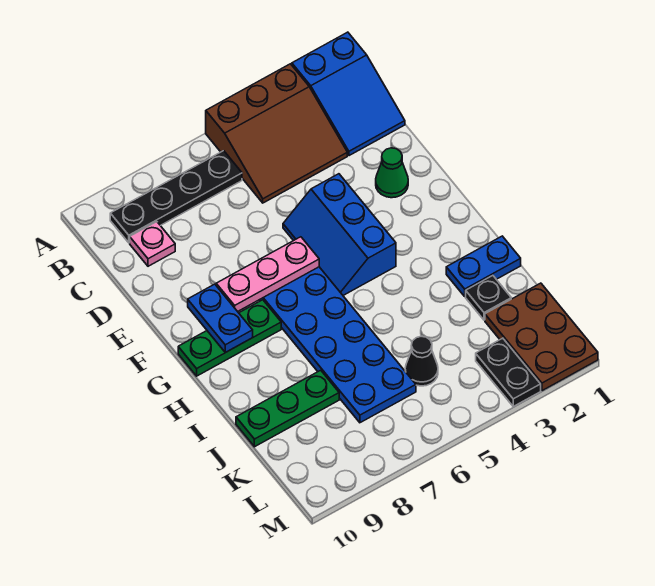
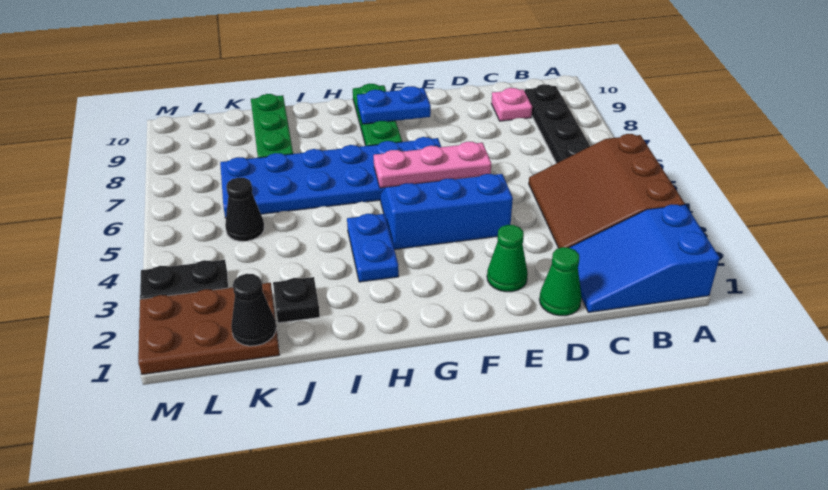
none -> green 1x1 cone [539,247,582,316]
pink 1x3 plate [216,237,319,312] -> pink 1x3 plate turned to [374,142,491,188]
blue 1x2 plate [446,236,521,296] -> blue 1x2 plate moved to [347,214,399,282]
none -> black 1x1 cone [231,274,276,346]

